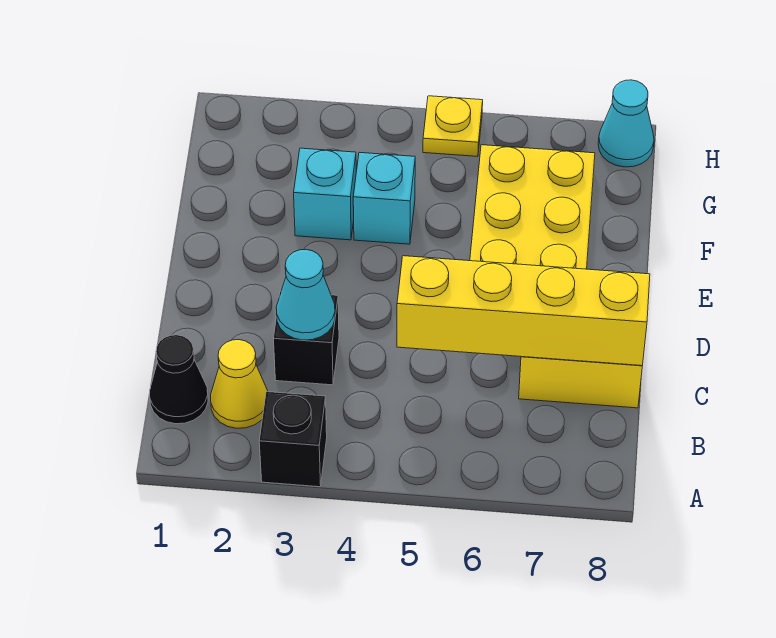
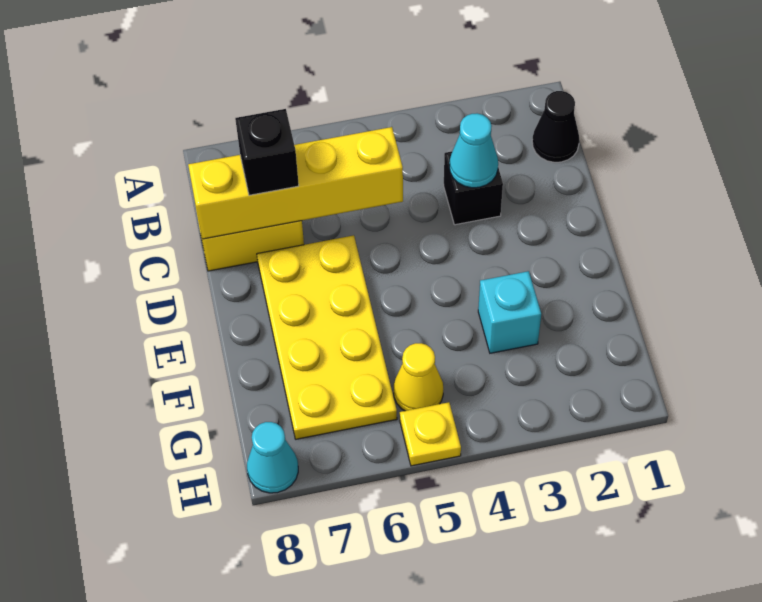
black 1x1 brick [259,392,327,487] -> black 1x1 brick moved to [235,109,299,195]
yellow 1x1 cone [211,340,268,428] -> yellow 1x1 cone moved to [393,343,444,411]
cyan 1x1 brick [353,152,415,244] -> none

